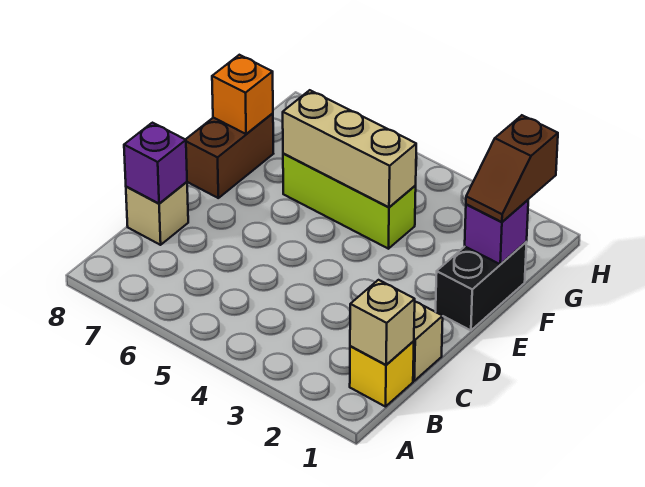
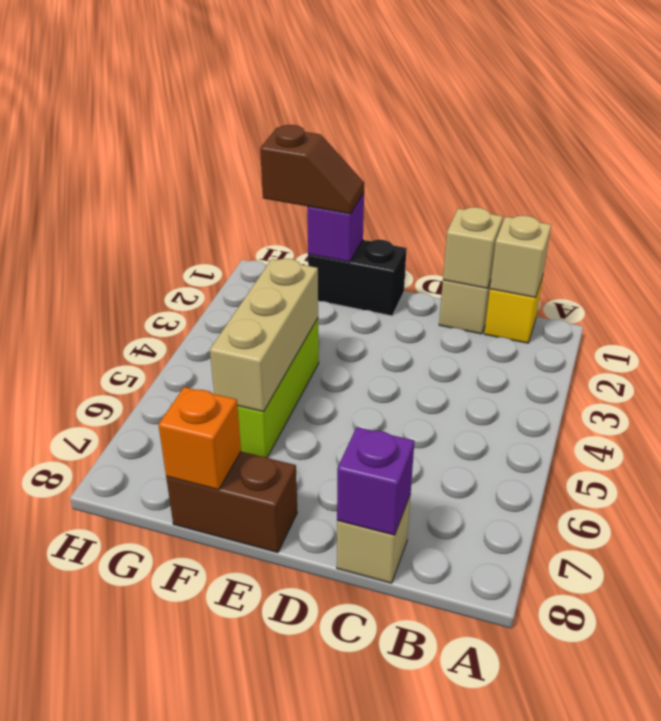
none -> tan 1x1 brick [443,207,503,288]

